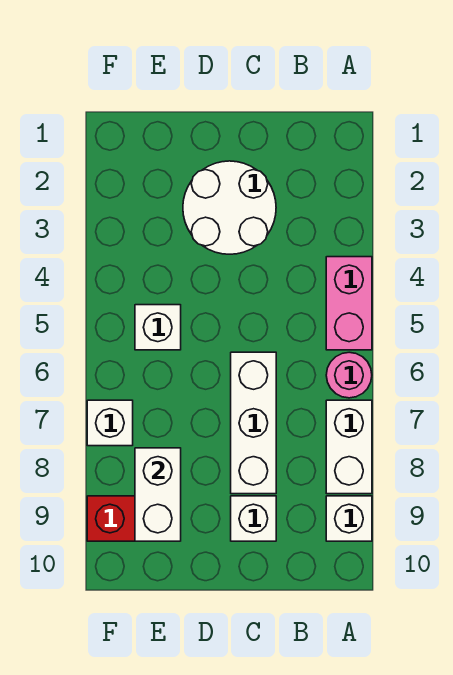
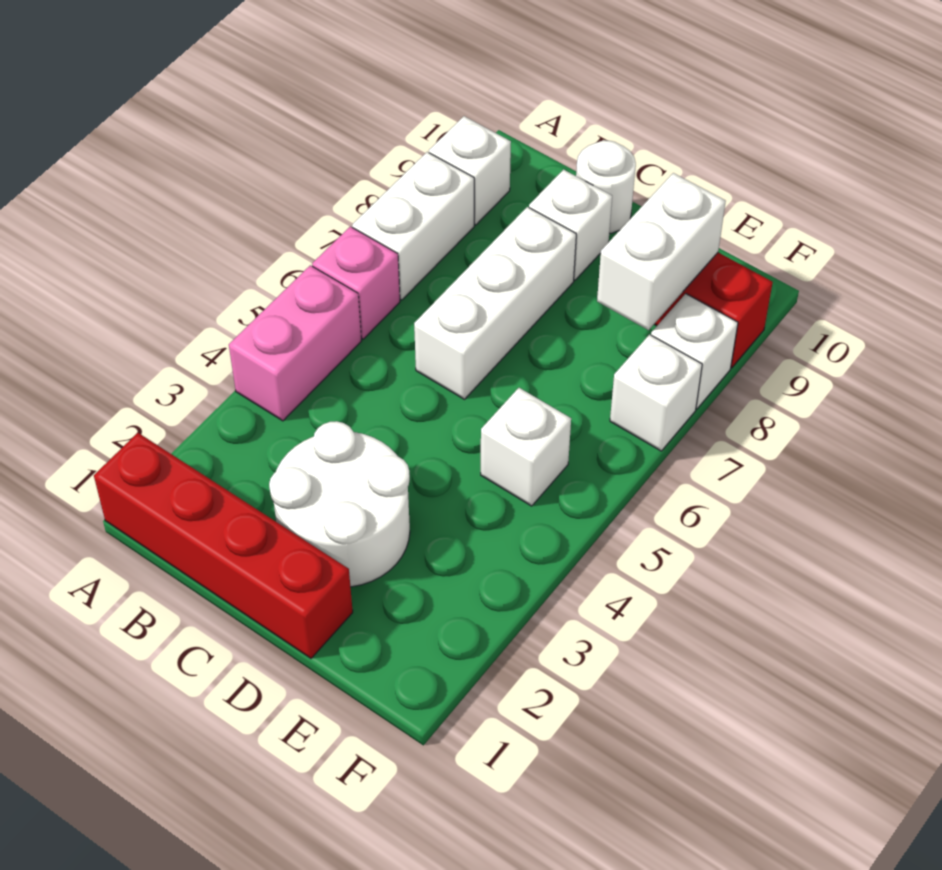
none -> red 1x4 brick [94,433,353,658]
pink 1x1 round brick [326,352,372,398] -> pink 1x1 brick [312,226,400,339]
none -> white 1x1 round brick [576,141,636,234]
none -> white 1x1 brick [651,294,738,409]

